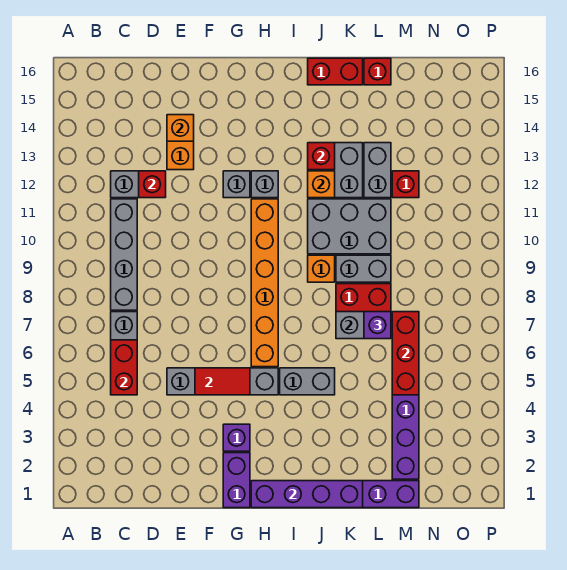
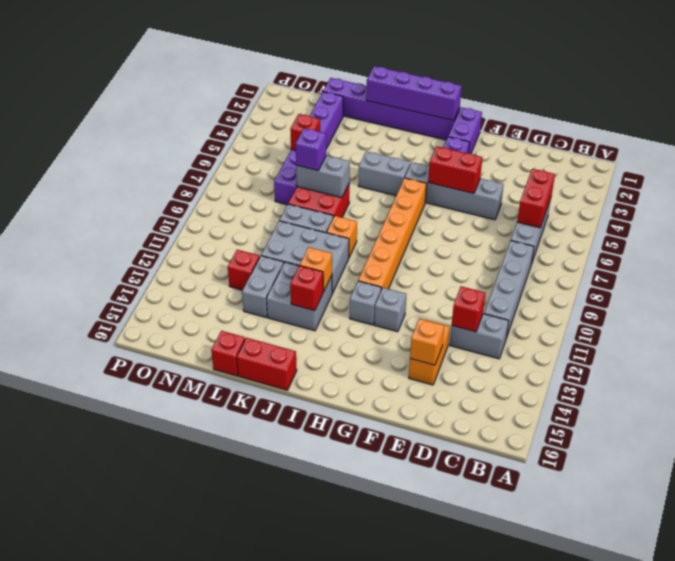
red 1x2 tile [195,368,250,395] -> red 1x2 brick [428,146,483,193]
red 1x3 brick [392,312,419,395] -> red 1x1 brick [290,114,320,151]

